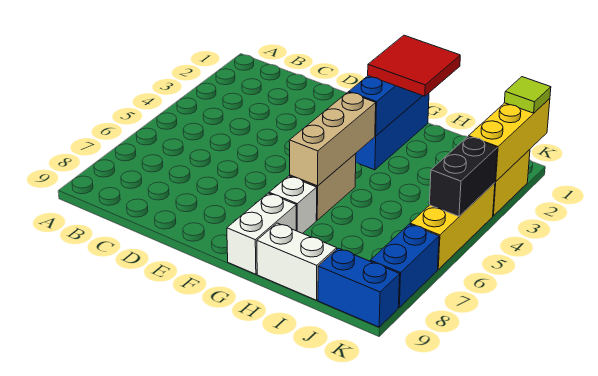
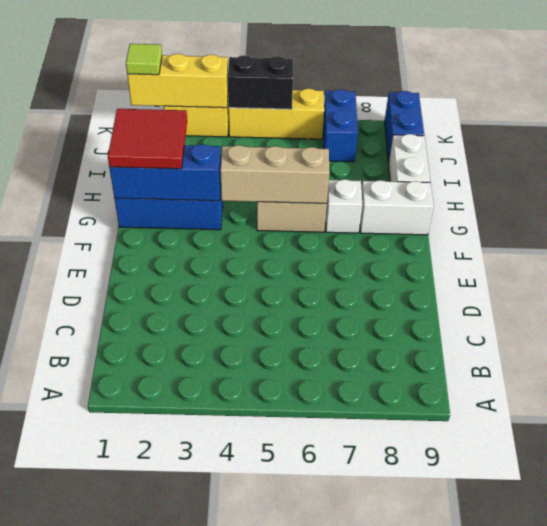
blue 1x2 brick [370,224,439,307] -> blue 1x2 brick turned to [323,89,358,162]

